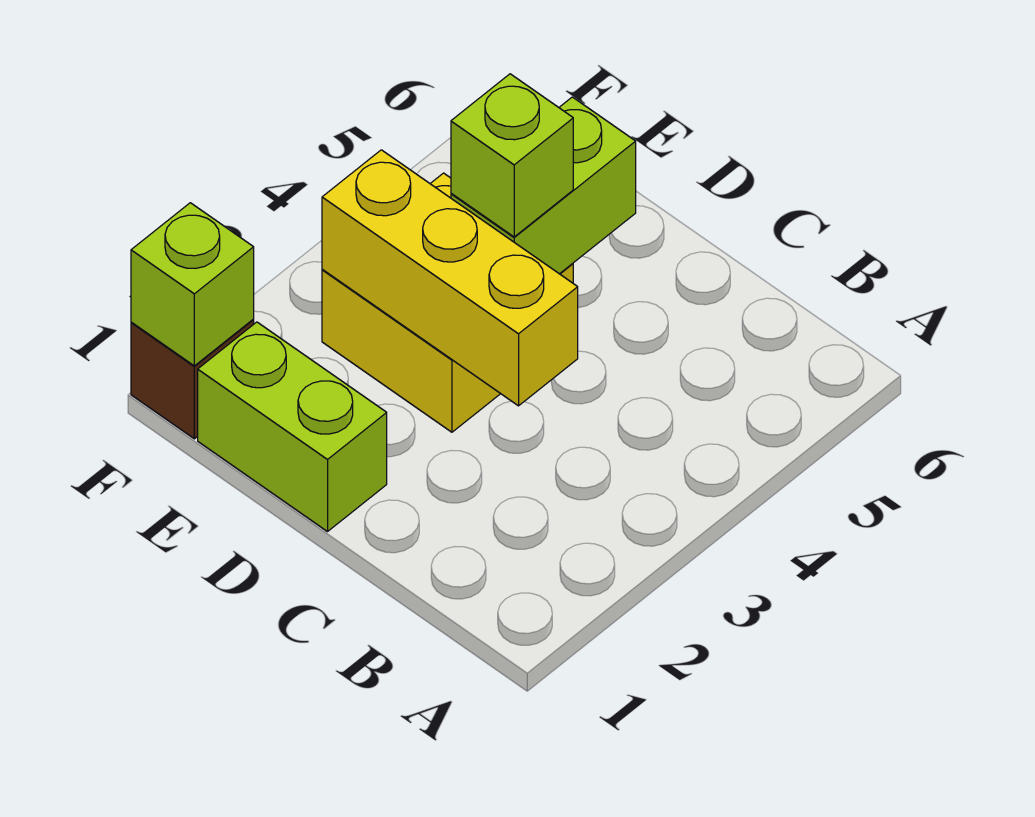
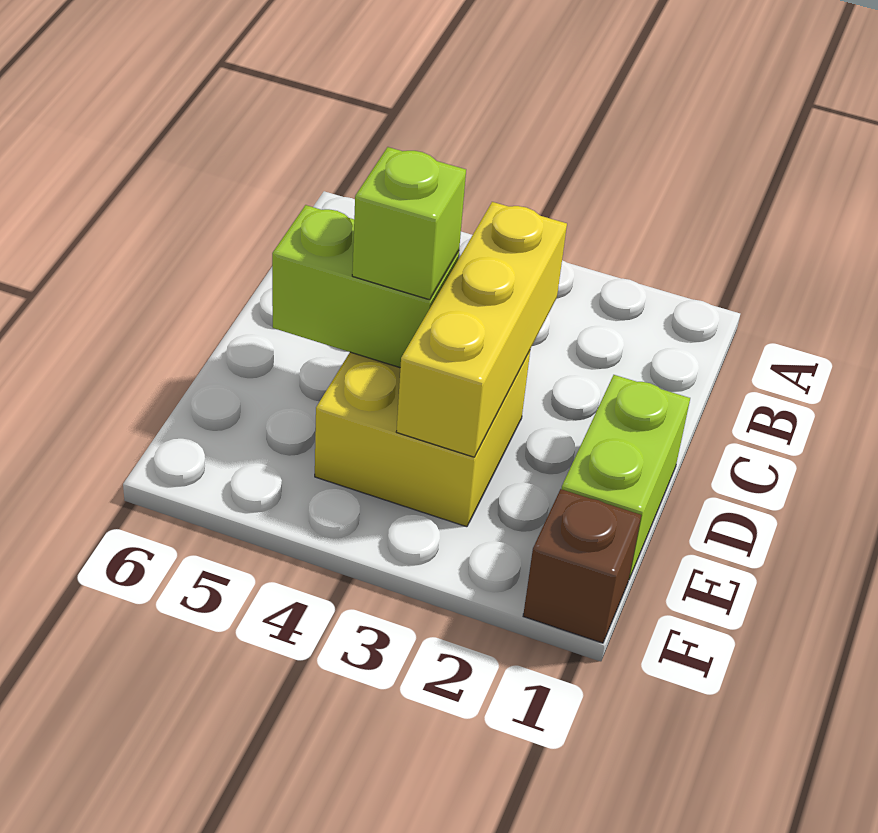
lime 1x1 brick [131,203,254,366] -> none

